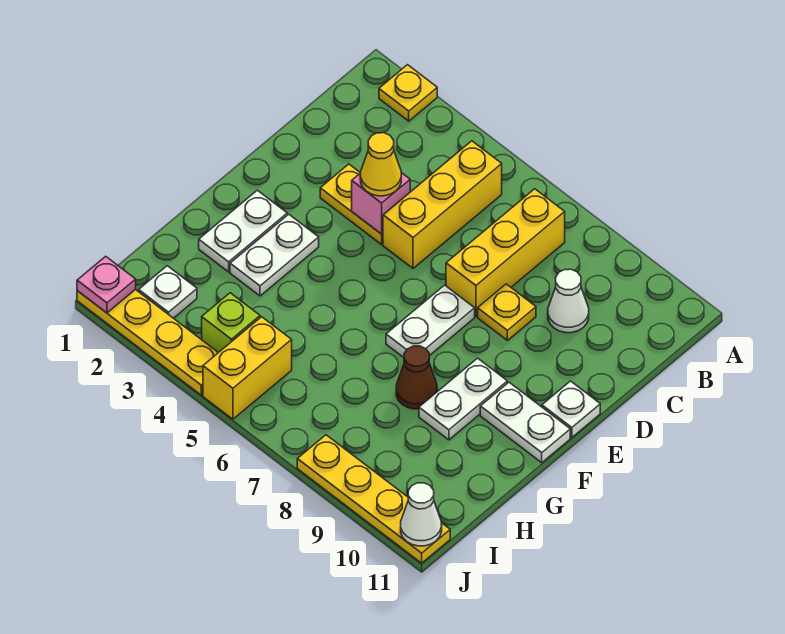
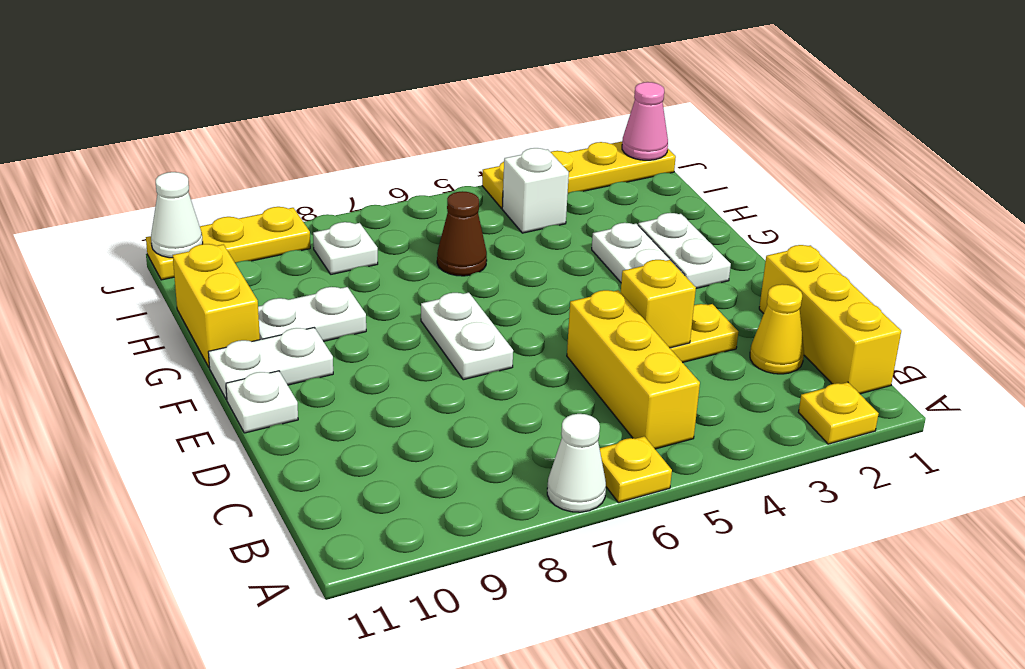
yellow 1x3 brick [446,189,565,316] -> yellow 1x3 brick moved to [759,245,901,394]
white 1x1 cone [548,269,589,333] -> white 1x1 cone moved to [547,414,606,512]
pink 1x1 brick [352,173,410,234] -> yellow 1x1 brick [621,260,696,348]
yellow 1x1 cone [360,133,401,196] -> yellow 1x1 cone moved to [750,284,804,374]
yellow 1x1 plate [478,284,536,340] -> yellow 1x1 plate moved to [600,436,672,503]
white 1x2 plate [419,358,507,440] -> white 1x2 plate turned to [258,287,366,341]
brown 1x1 cone [396,346,437,409] -> brown 1x1 cone moved to [437,191,487,276]
white 1x1 plate [139,266,197,318] -> white 1x1 plate moved to [313,222,378,274]
lime 1x1 brick [202,293,260,353] -> white 1x1 brick [502,148,569,233]
yellow 1x2 brick [203,317,292,419] -> yellow 1x2 brick moved to [173,244,260,368]
pink 1x1 plate [77,256,136,313] -> pink 1x1 cone [622,82,668,160]
yellow 1x4 plate [297,435,450,563] -> yellow 1x3 plate [146,207,310,280]

